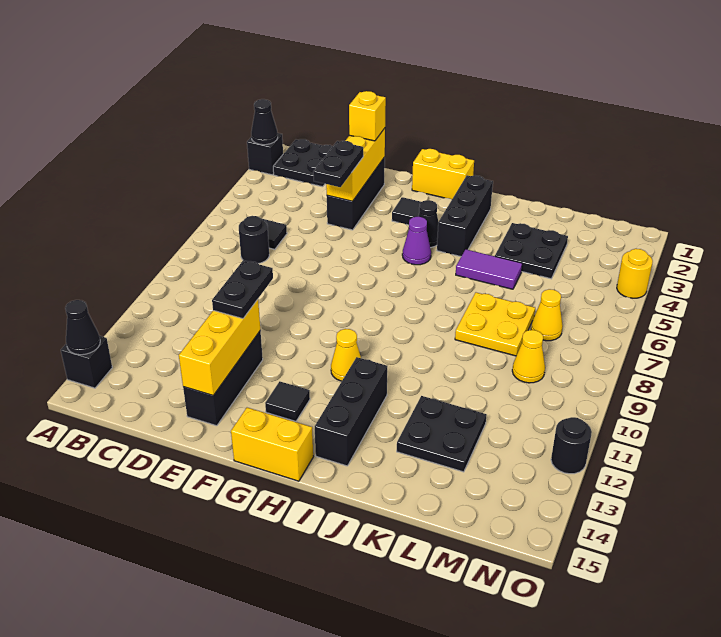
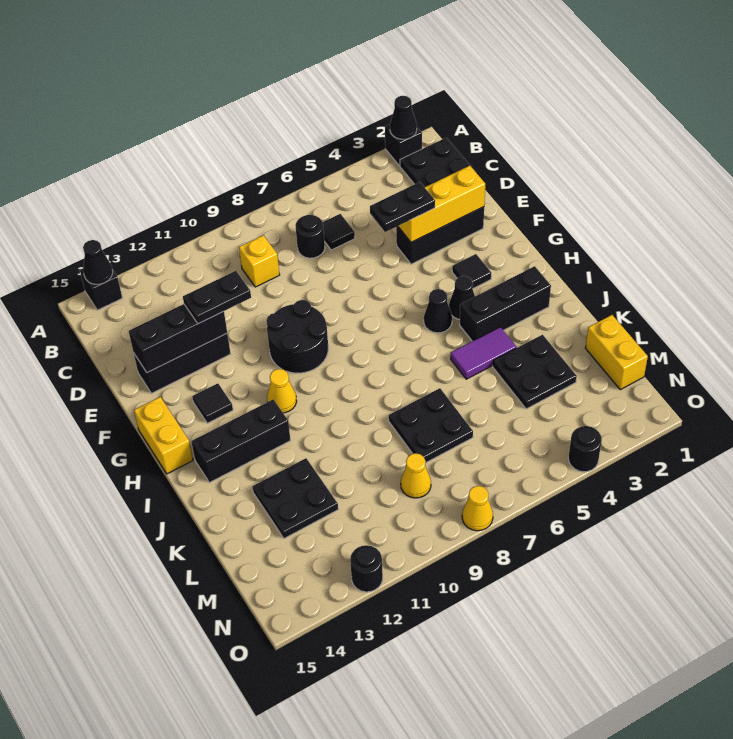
yellow 1x1 brick [349,91,386,141] -> yellow 1x1 brick moved to [239,235,280,287]
yellow 1x3 brick [179,300,260,396] -> black 1x3 brick [129,304,227,372]
none -> black 2x2 round brick [266,300,328,373]
yellow 1x2 brick [412,149,474,199] -> yellow 1x2 brick moved to [586,315,648,390]
purple 1x1 cone [402,217,431,265] -> black 1x1 cone [424,289,452,333]
purple 1x2 tile [456,249,522,289] -> purple 1x2 tile turned to [451,327,516,379]
yellow 2x2 plate [455,293,535,356] -> black 2x2 plate [389,388,473,463]
yellow 1x1 cone [531,289,563,341] -> yellow 1x1 cone moved to [462,486,493,531]
yellow 1x1 round brick [617,249,653,298] -> black 1x1 round brick [568,426,602,472]

